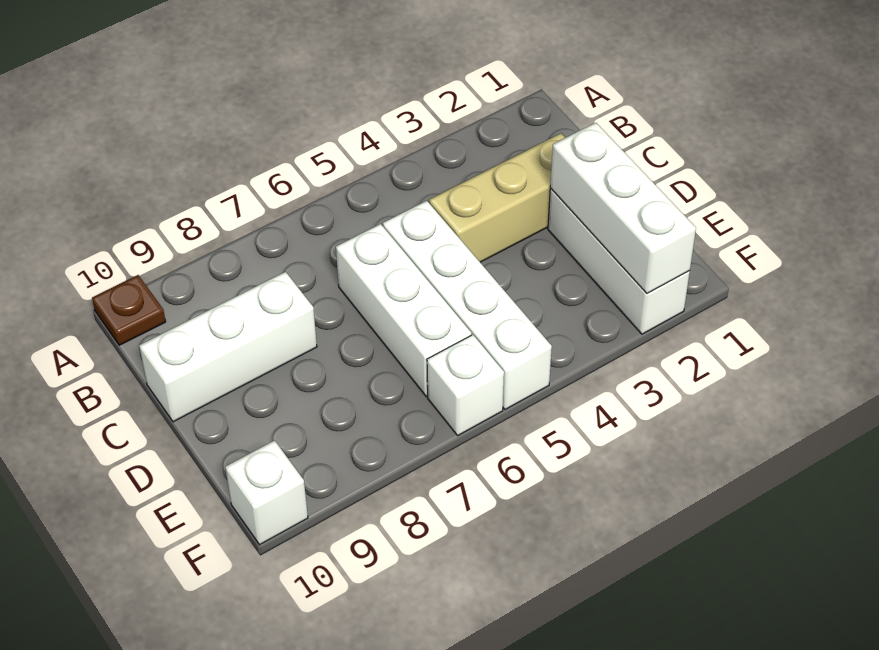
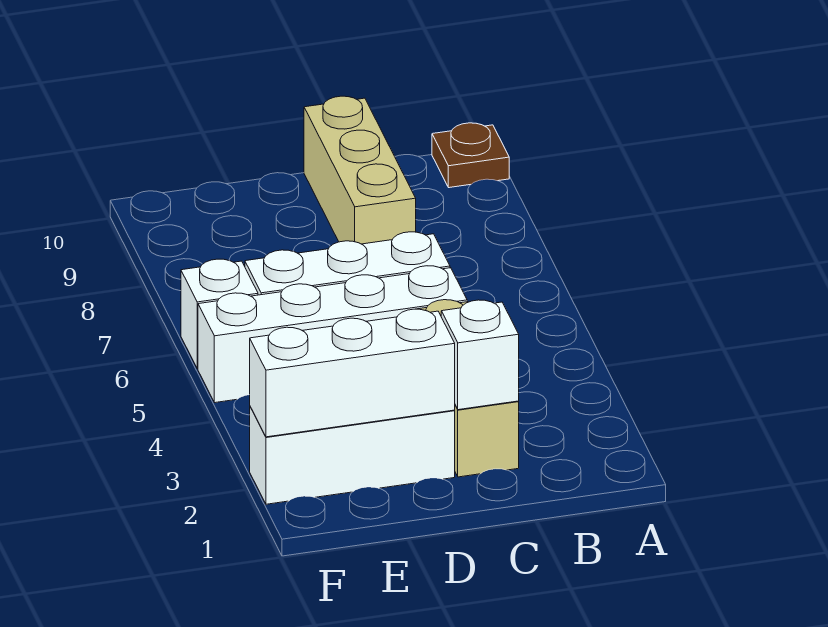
white 1x3 brick [139,272,317,422] -> tan 1x3 brick [304,96,416,244]
white 1x1 brick [225,441,308,545] -> white 1x1 brick moved to [441,300,519,410]

